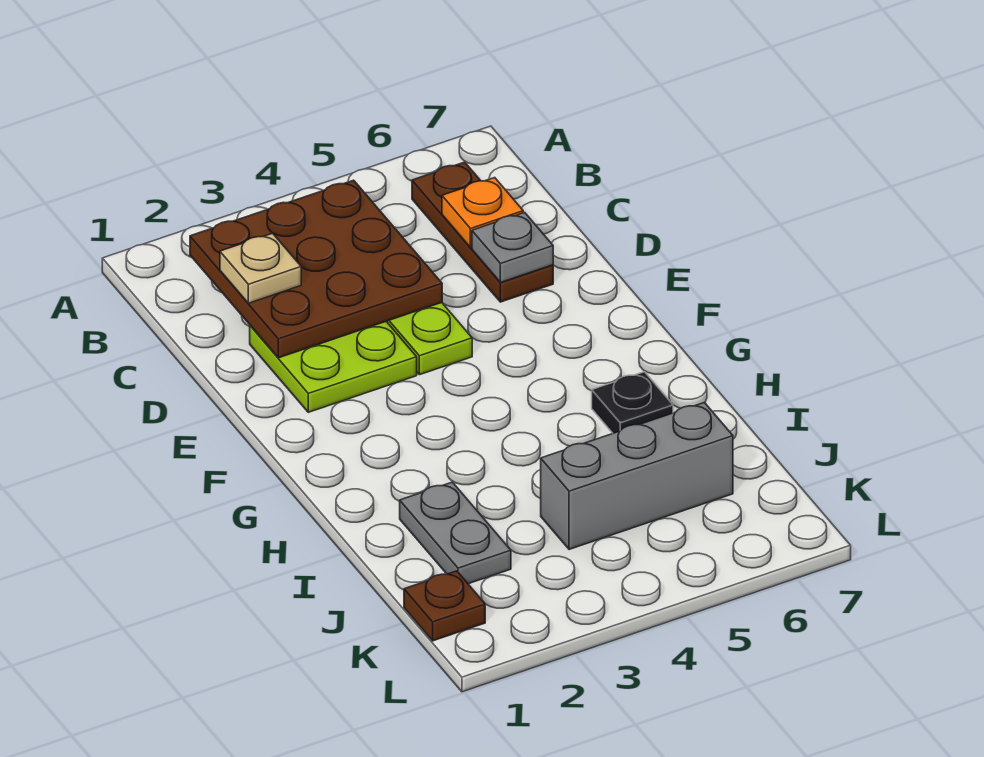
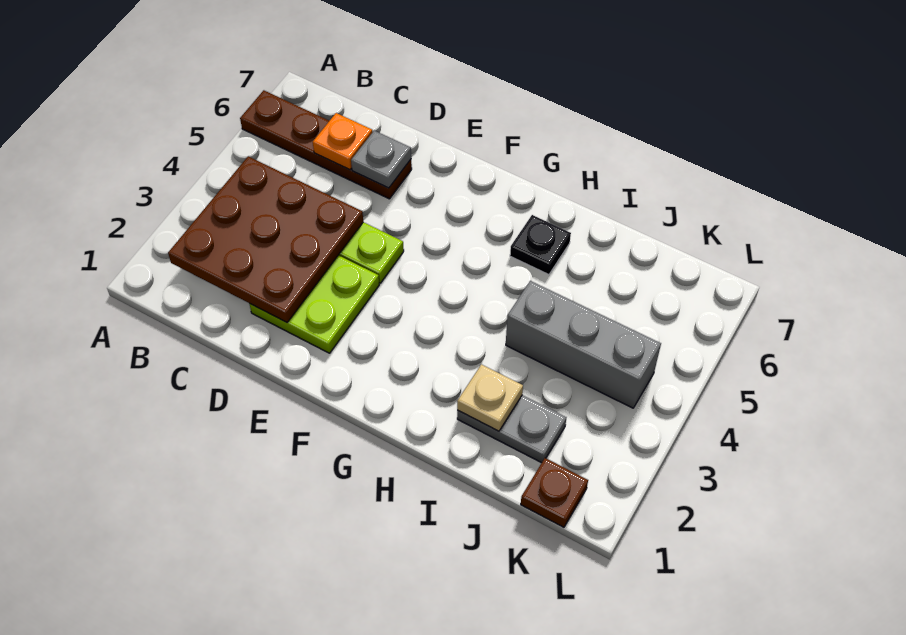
brown 1x3 plate [412,162,553,302] -> brown 1x4 plate [240,90,412,199]
tan 1x1 plate [220,233,301,303] -> tan 1x1 plate moved to [457,364,523,431]
grey 1x3 brick [541,403,733,549] -> grey 1x3 brick turned to [506,281,661,408]

